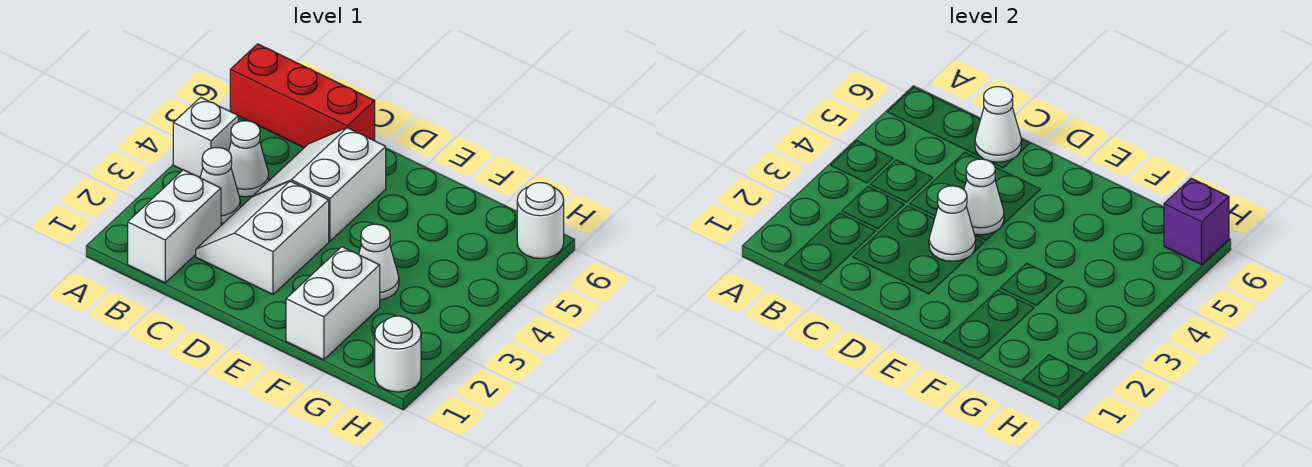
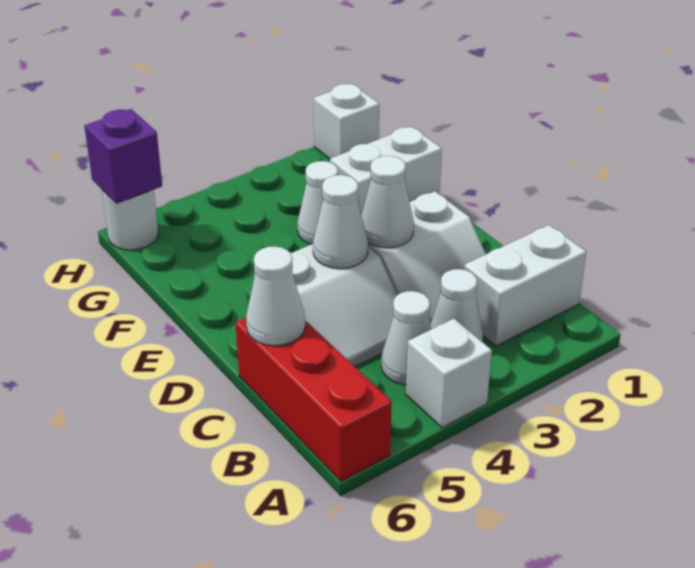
white 1x1 round brick [375,316,421,392] -> white 1x1 brick [314,84,379,159]

